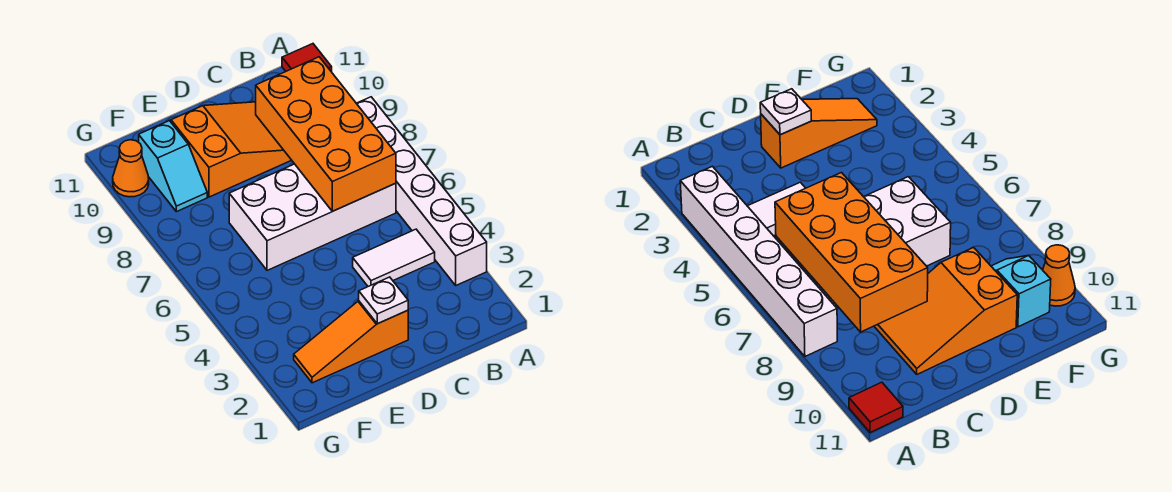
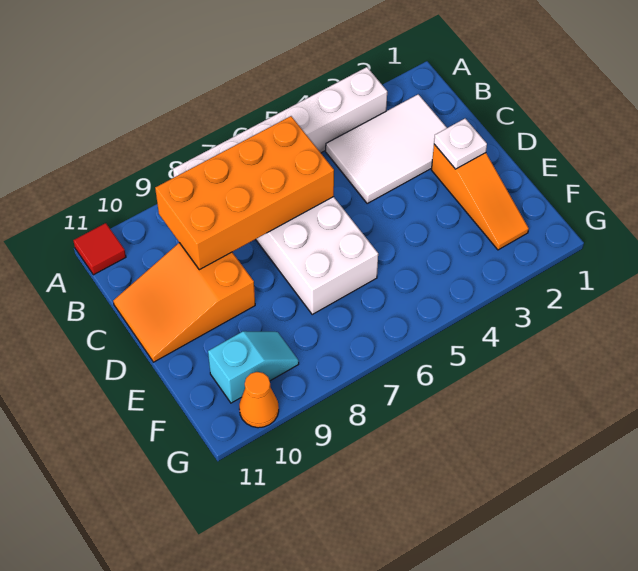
white 1x2 tile [353,229,435,286] -> white 2x3 tile [326,94,447,204]
orange 2x3 slope [171,102,291,197] -> orange 2x3 slope turned to [113,243,255,362]

